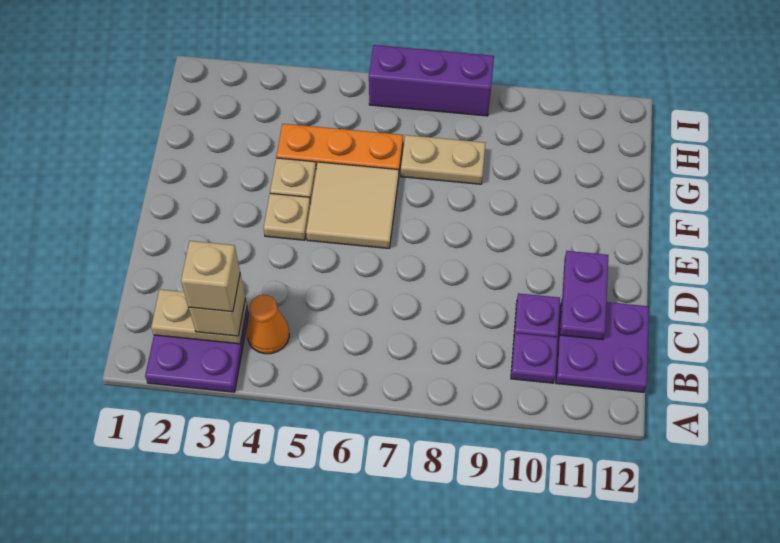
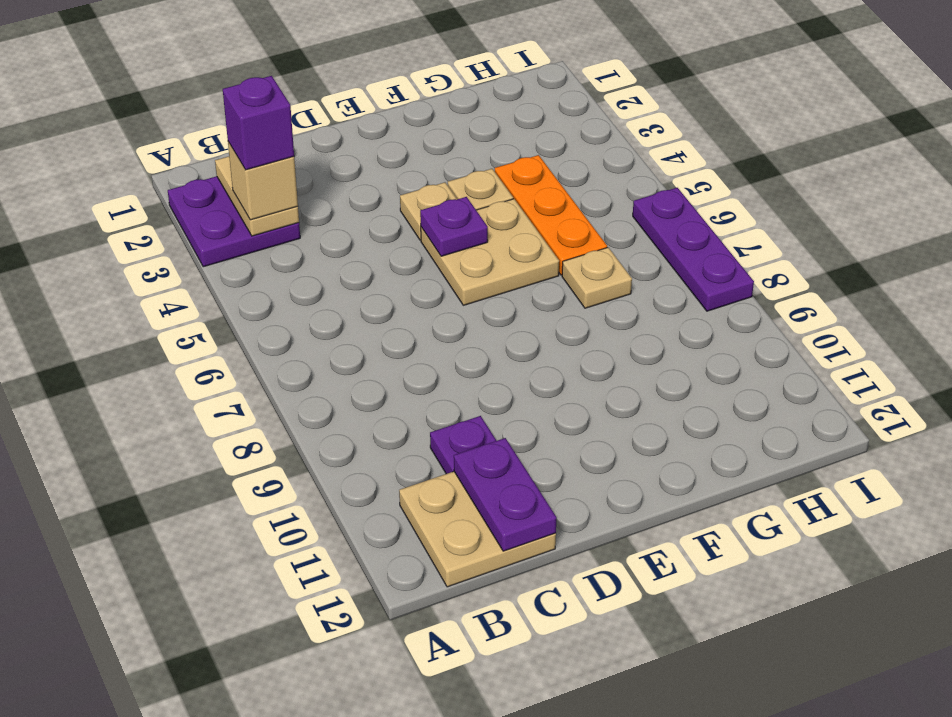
tan 1x1 brick [181,241,240,312] -> purple 1x1 brick [223,76,294,170]
orange 1x1 cone [247,295,289,354] -> none
purple 1x1 plate [511,333,558,383] -> purple 1x1 plate moved to [420,197,488,256]
purple 2x2 plate [556,301,649,392] -> tan 2x2 plate [399,472,556,587]
purple 1x2 plate [560,251,608,340] -> purple 1x2 plate turned to [454,438,557,551]
tan 2x2 tile [306,162,399,248] -> tan 2x2 plate [421,199,559,305]
tan 1x2 plate [401,135,486,184] -> tan 1x1 plate [562,247,632,308]
purple 1x3 brick [369,45,494,116] -> purple 1x3 plate [633,188,754,311]

